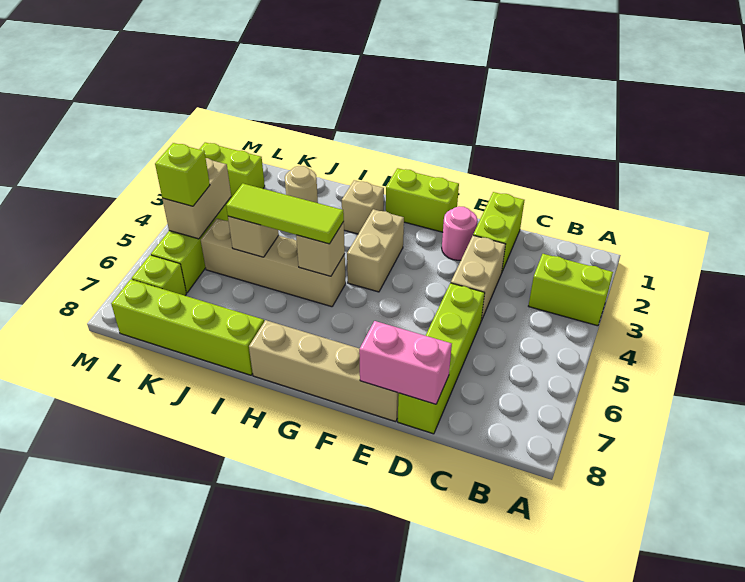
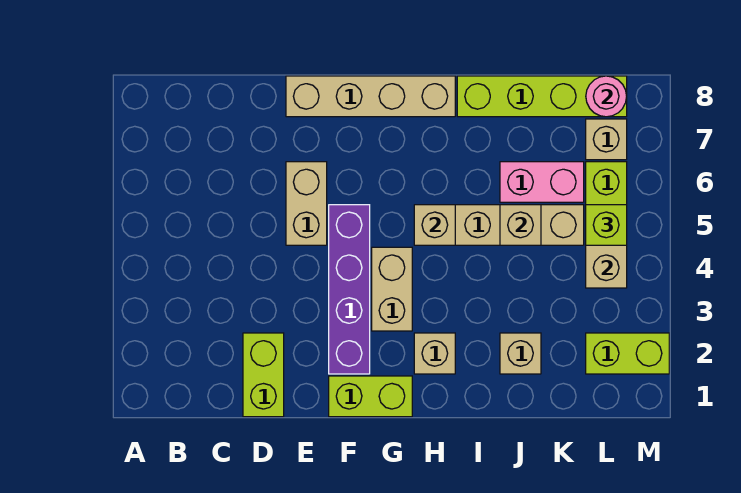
lime 1x2 brick [529,254,613,326] -> none
tan 1x2 brick [451,235,505,321] -> tan 1x2 brick moved to [286,162,327,245]
lime 1x4 brick [398,283,485,434] -> none
pink 1x2 brick [359,321,452,404] -> pink 1x2 brick moved to [500,162,584,202]
pink 1x1 round brick [442,206,477,260] -> pink 1x1 round brick moved to [586,76,627,117]
none -> purple 1x4 brick [329,205,370,374]
lime 1x3 tile [226,184,344,244] -> none
tan 1x1 round brick [285,166,318,203] -> tan 1x1 brick [500,333,541,374]
lime 1x1 brick [132,255,186,296] -> tan 1x1 brick [586,119,627,160]

